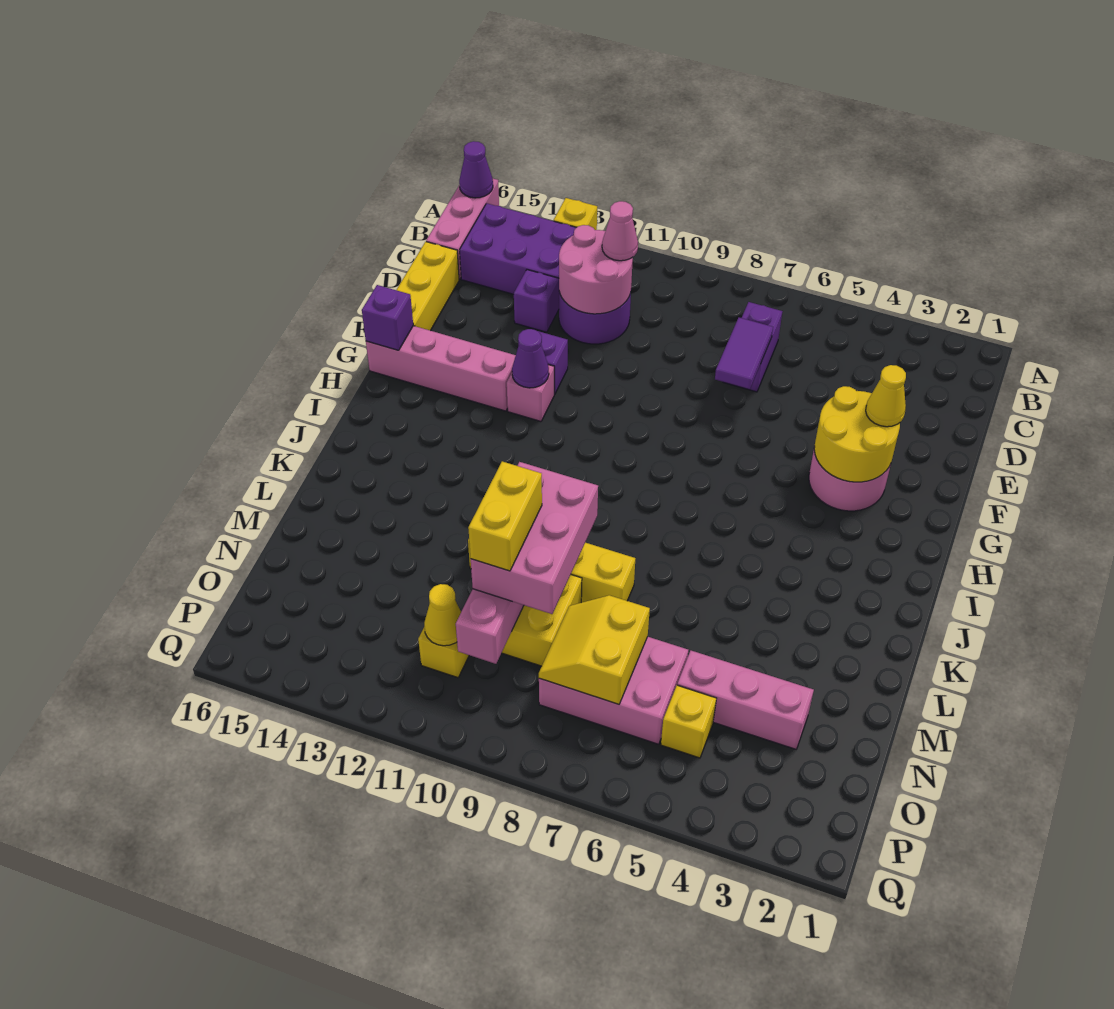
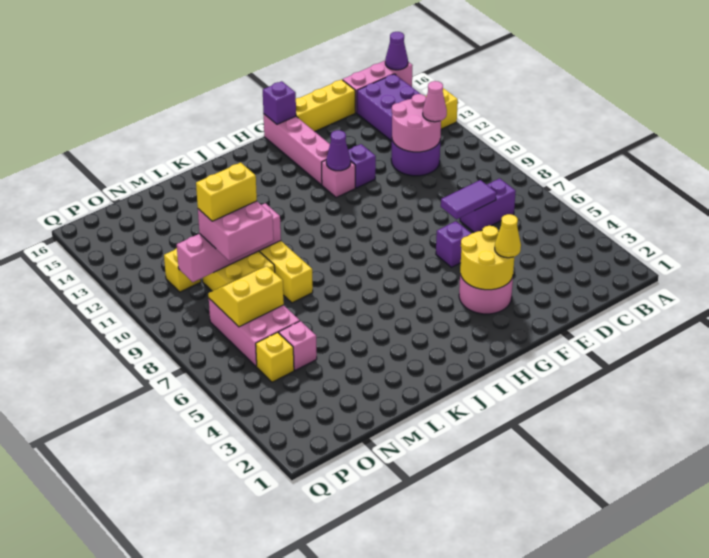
purple 1x1 brick [514,270,559,332] -> purple 1x1 brick moved to [436,221,472,267]
pink 2x3 brick [471,462,598,614] -> pink 2x2 brick [198,201,273,261]
pink 1x3 brick [677,651,814,749] -> pink 1x1 brick [279,321,317,370]
yellow 1x1 cone [424,584,461,646] -> none

